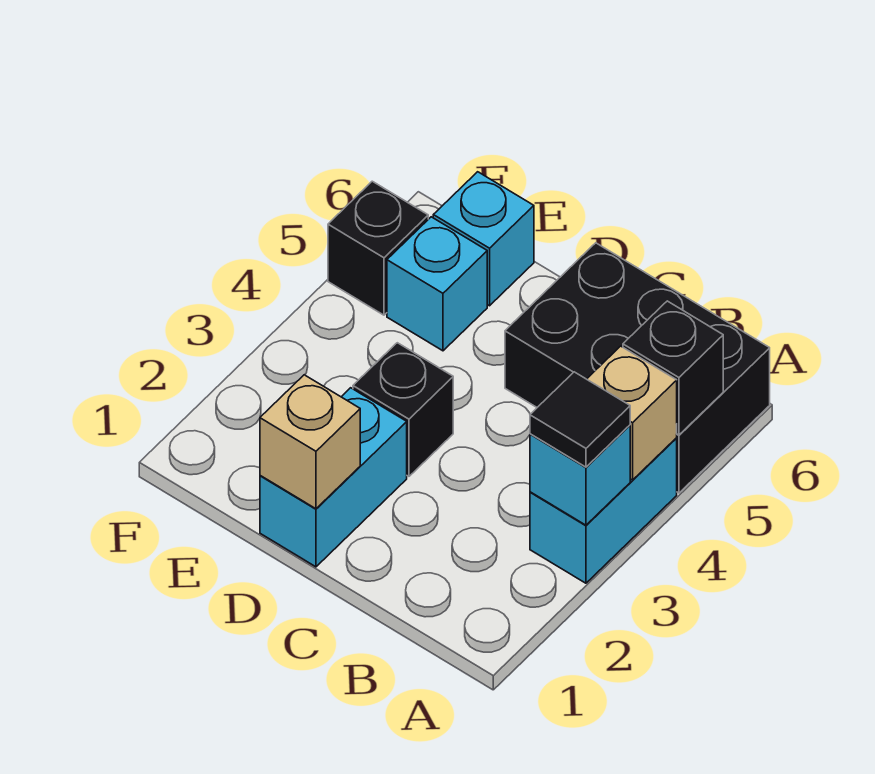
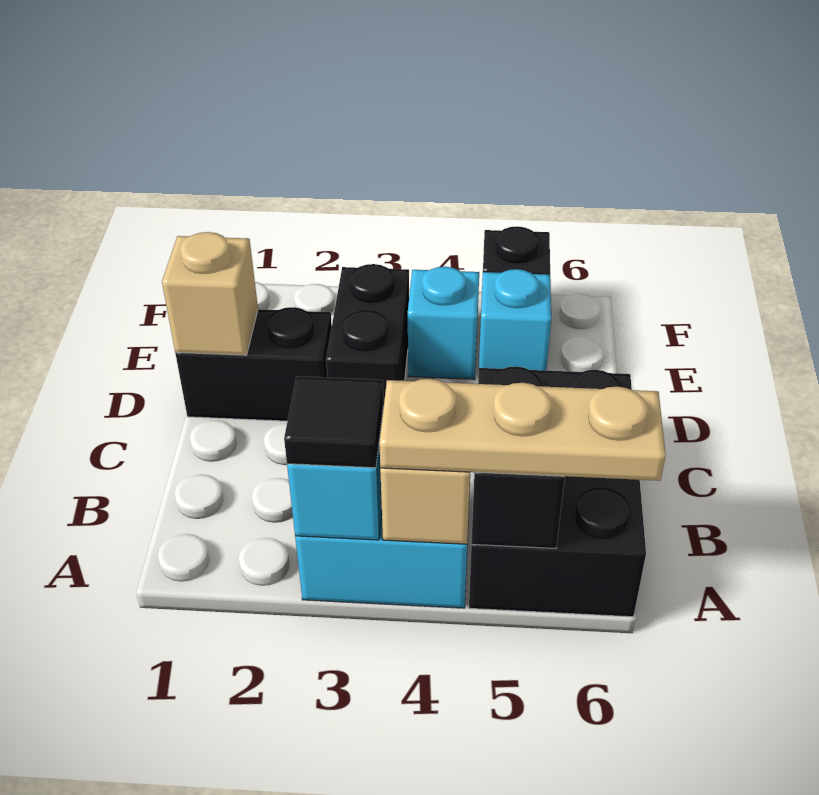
none -> tan 1x3 plate [379,379,666,481]
cyan 1x2 brick [260,388,407,567] -> black 1x2 brick [175,307,332,421]
black 1x1 brick [353,343,453,476] -> black 1x2 brick [326,264,409,408]
cyan 1x1 brick [433,172,534,306] -> cyan 1x1 brick moved to [408,267,479,379]

